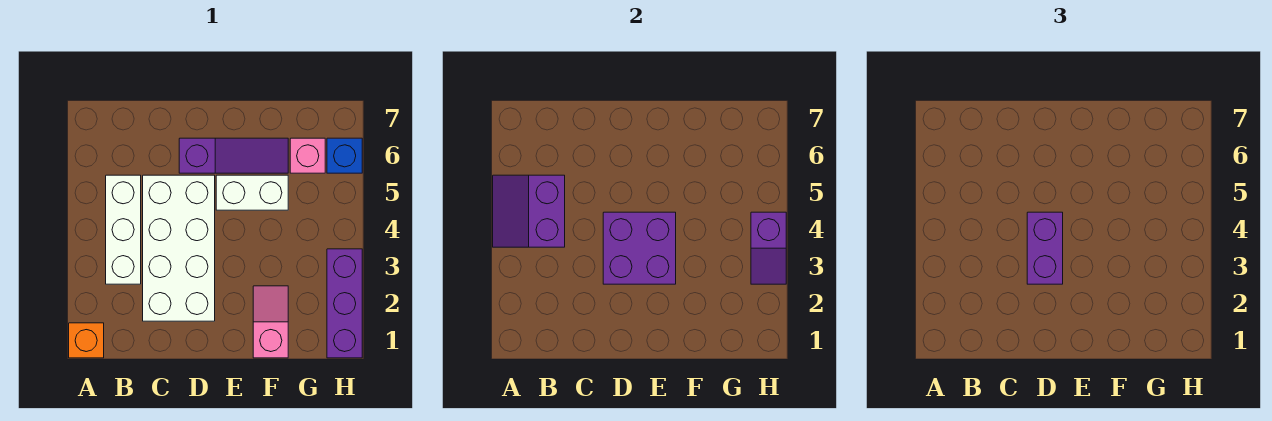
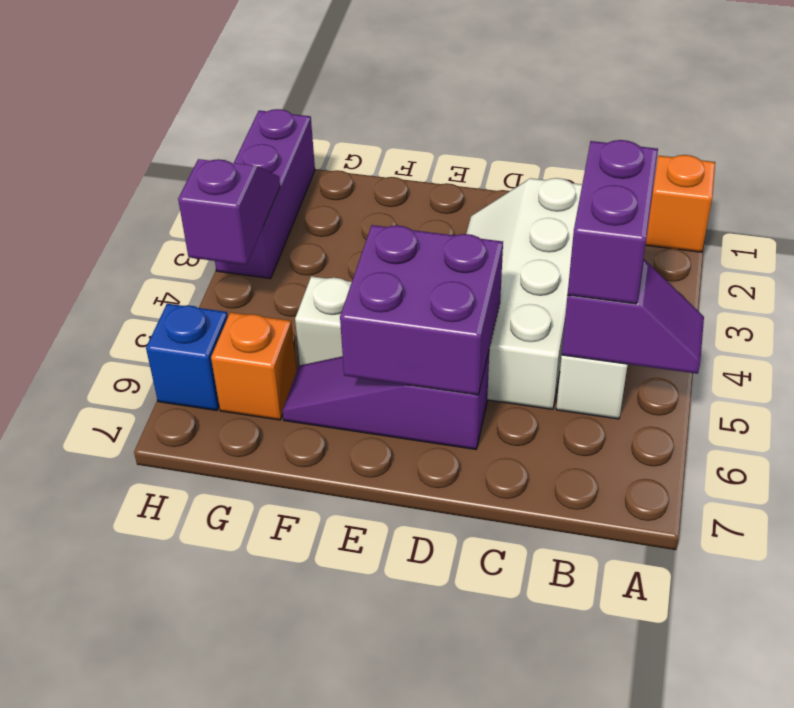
purple 2x2 slope [493,175,565,247] -> purple 1x2 slope [562,259,704,374]
white 2x4 brick [143,175,215,321] -> white 2x4 slope [466,178,582,409]
purple 2x2 brick [603,212,676,284] -> purple 2x2 brick moved to [340,225,503,395]
purple 1x2 brick [1027,212,1063,284] -> purple 1x2 brick moved to [568,140,658,304]
pink 1x2 slope [253,286,288,358] -> none
pink 1x1 brick [290,138,325,173] -> orange 1x1 brick [211,312,297,420]

